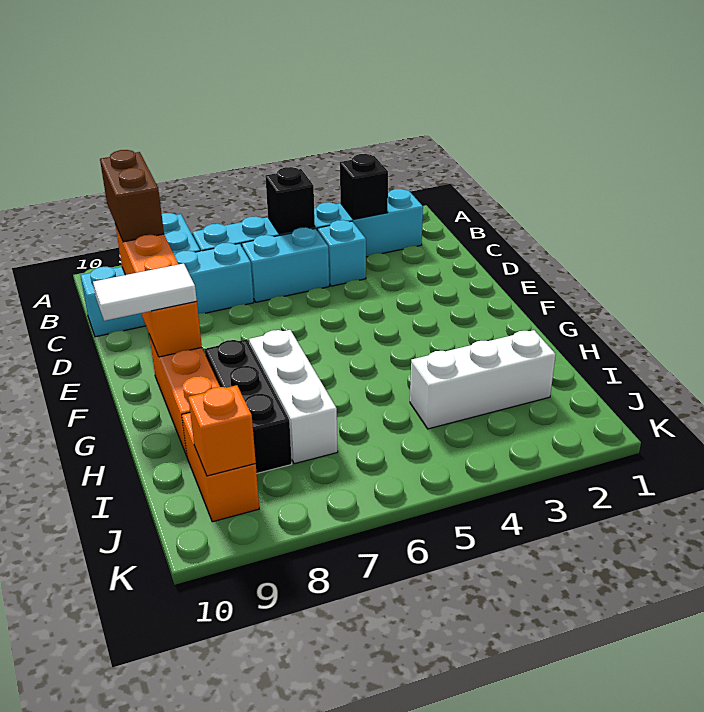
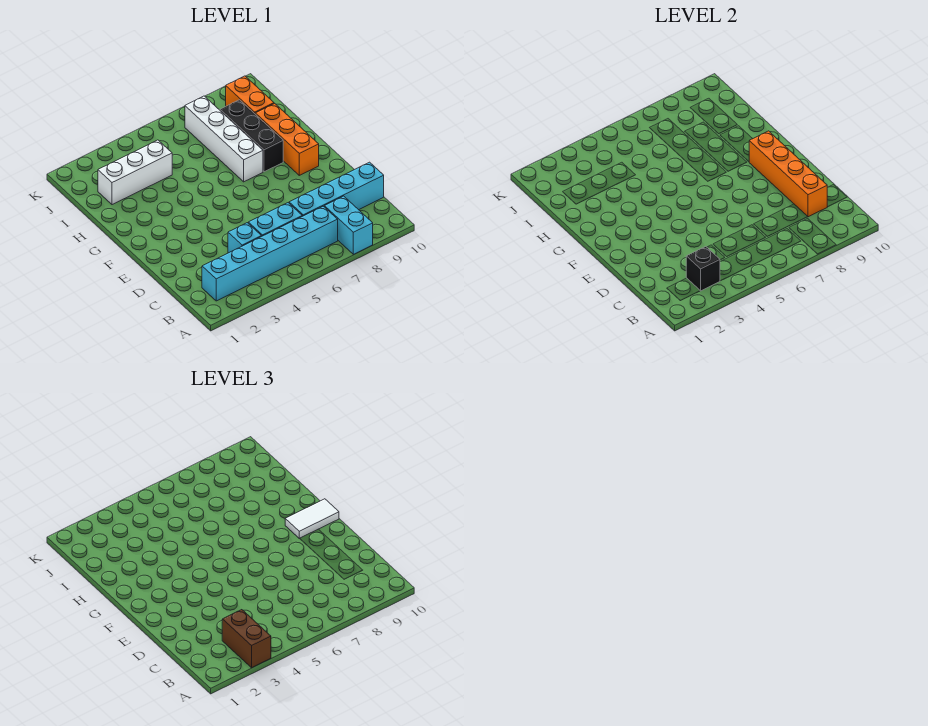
black 1x1 brick [265,167,315,234] -> none
brown 1x2 brick [100,150,164,242] -> brown 1x2 brick moved to [222,610,271,668]
white 1x3 brick [249,330,338,464] -> white 1x4 brick [185,96,263,182]
orange 1x1 brick [188,385,256,476] -> none

